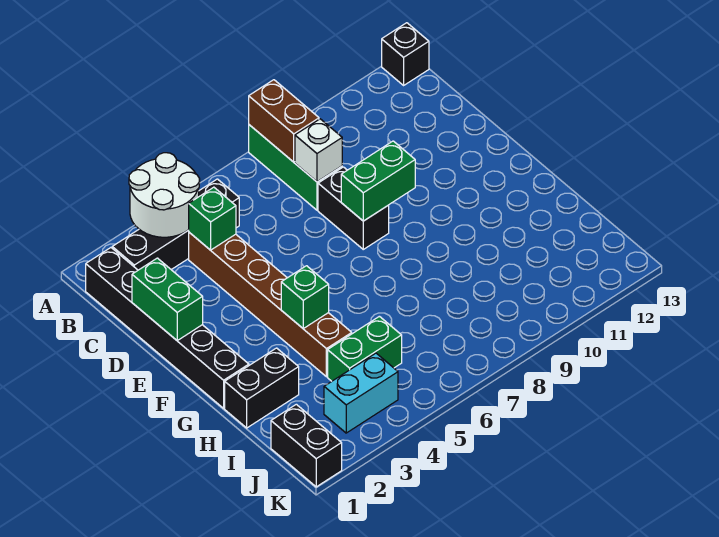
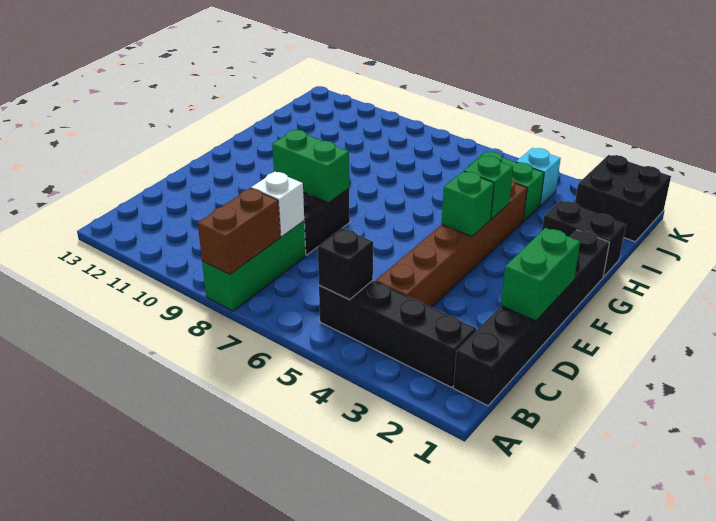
white 2x2 round brick [129,153,200,237] -> none
black 1x1 brick [382,23,429,85] -> black 1x1 brick moved to [318,228,373,300]
green 1x1 brick [189,187,236,250] -> green 1x1 brick moved to [441,171,494,237]
black 1x2 brick [271,404,342,487] -> black 2x2 brick [575,155,671,242]
cyan 1x2 brick [324,353,398,433] -> cyan 1x1 brick [516,148,561,206]

